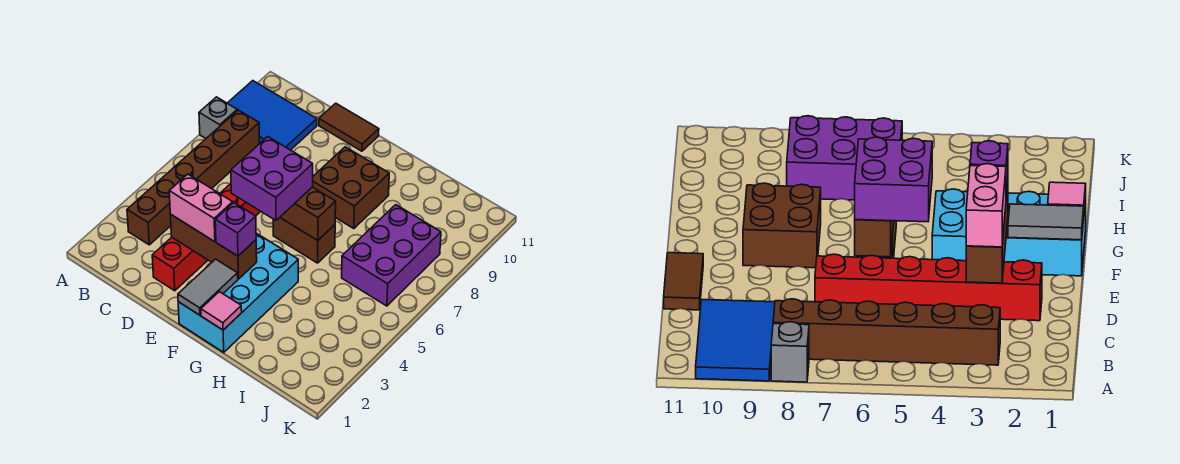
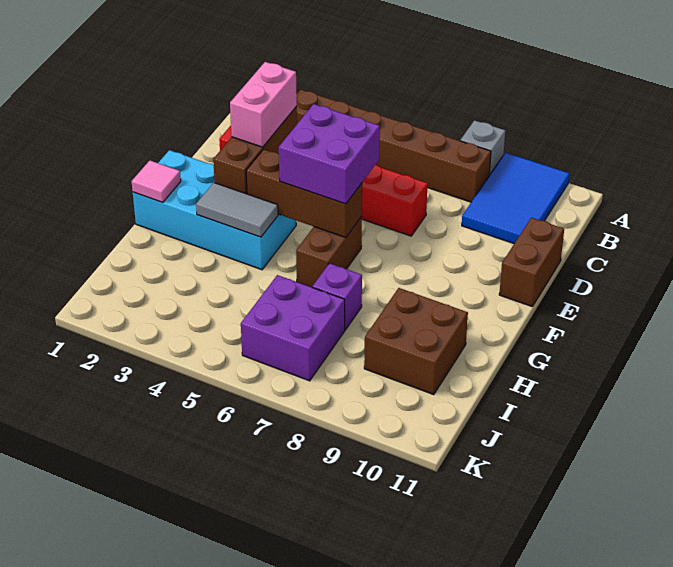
brown 1x2 tile [319,103,379,151] -> brown 1x2 brick [499,218,564,307]
brown 1x3 brick [280,187,336,240] -> brown 1x3 brick turned to [246,149,362,237]
grey 1x2 tile [178,259,238,315] -> grey 1x2 tile moved to [196,183,278,237]
purple 1x1 brick [215,203,256,256] -> purple 1x1 brick moved to [312,263,362,330]
brown 2x2 brick [313,147,389,229] -> brown 2x2 brick moved to [364,288,468,395]
purple 2x3 brick [342,205,441,306] -> purple 2x2 brick [241,275,345,381]

